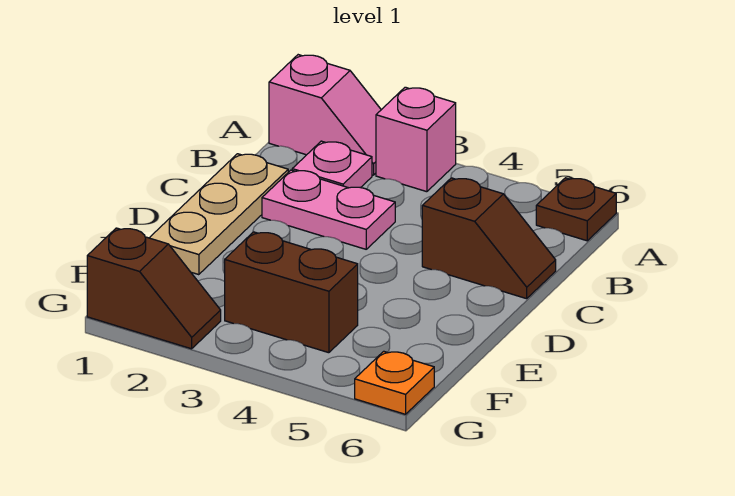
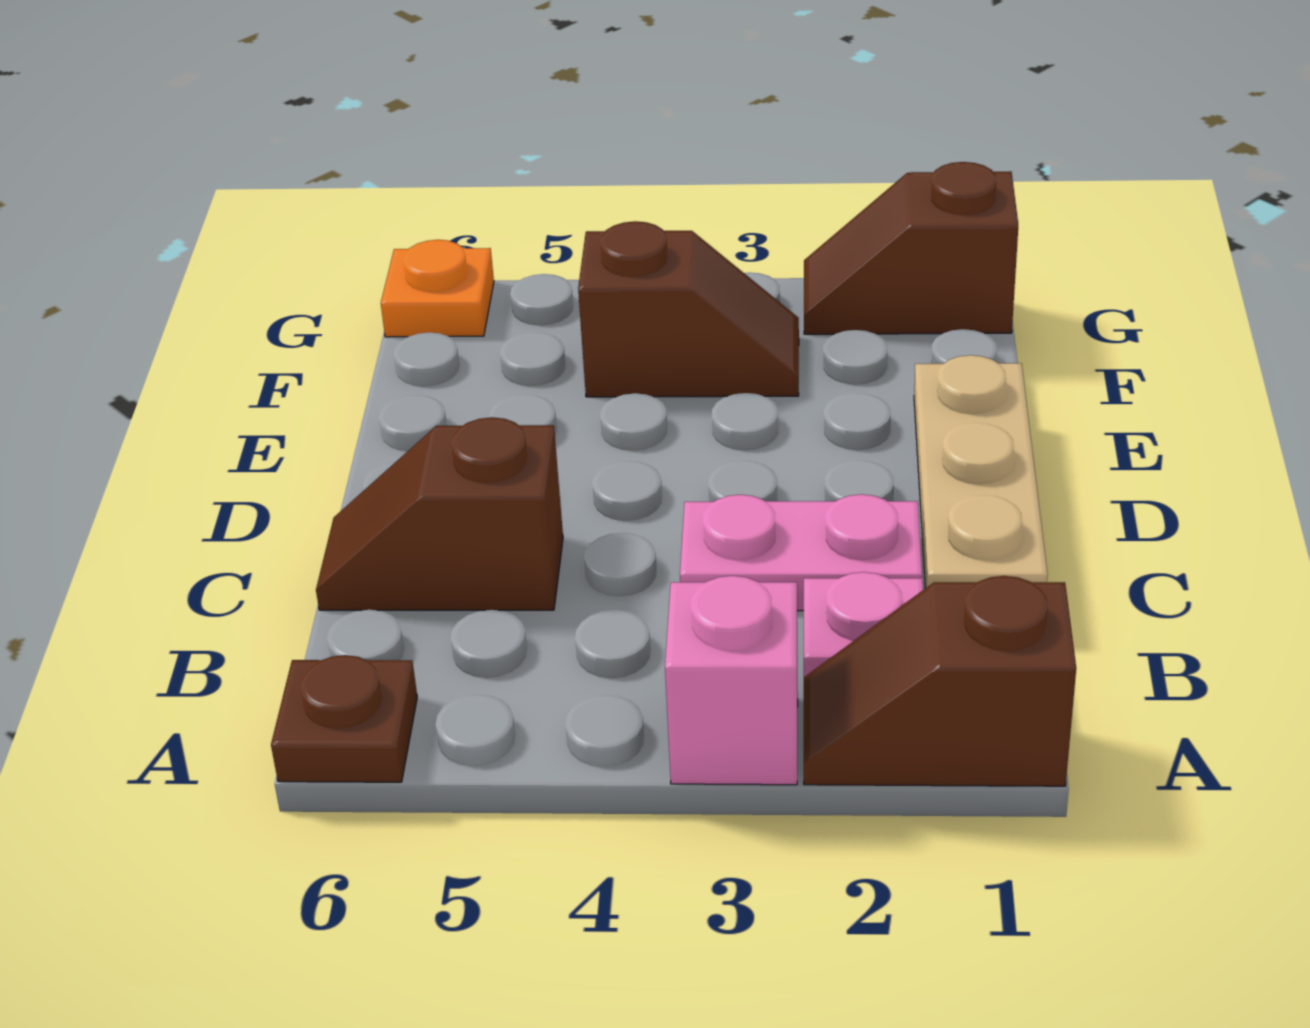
pink 1x2 slope [269,55,381,175] -> brown 1x2 slope [804,576,1076,786]
brown 1x2 brick [225,232,358,353] -> brown 1x2 slope [578,221,799,397]

